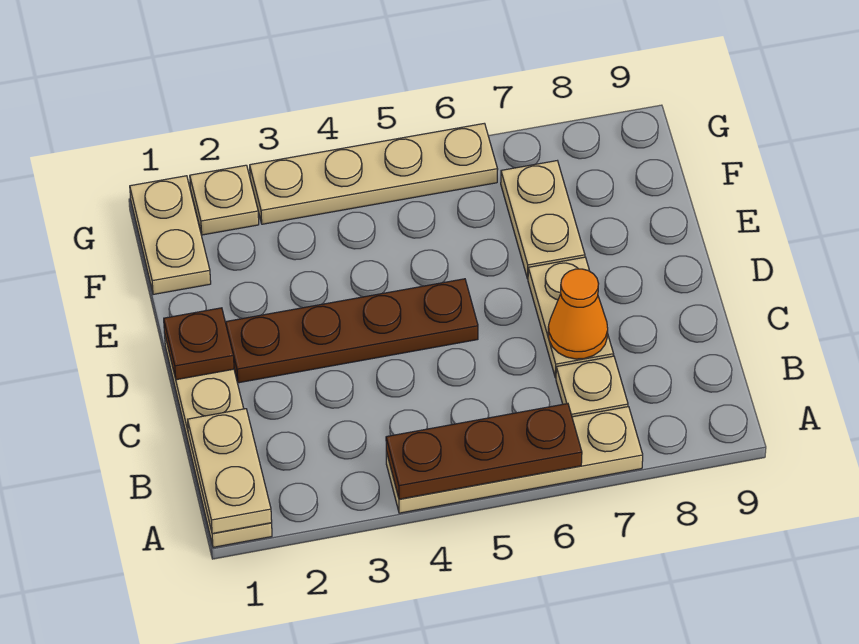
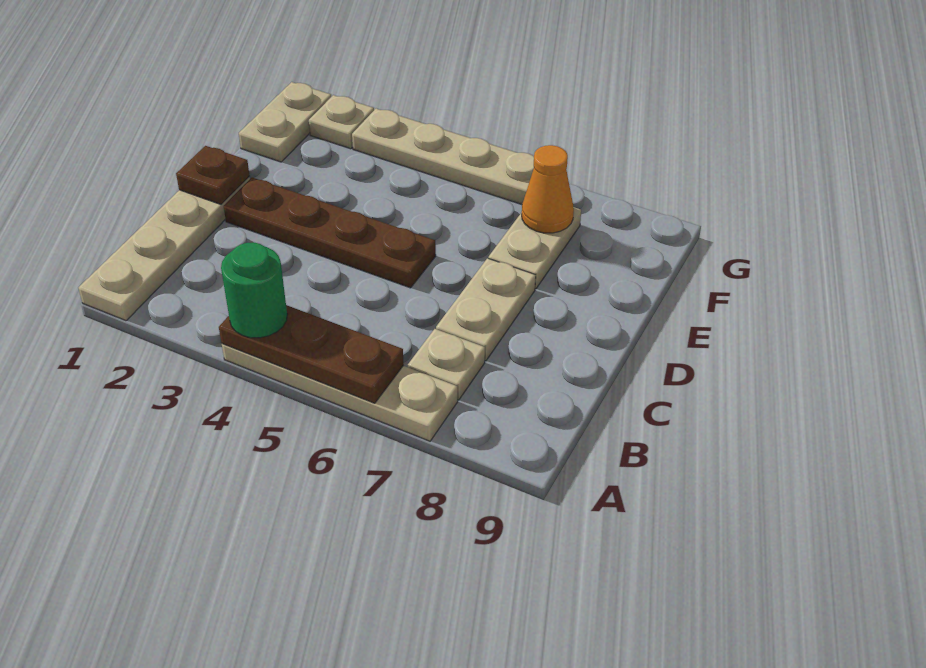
tan 1x2 plate [188,409,272,534] -> none
none -> green 1x1 round brick [221,242,287,338]
orange 1x1 cone [548,269,608,359] -> orange 1x1 cone moved to [522,145,574,233]

